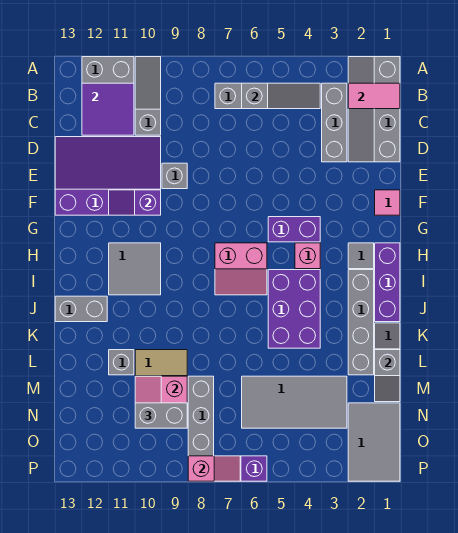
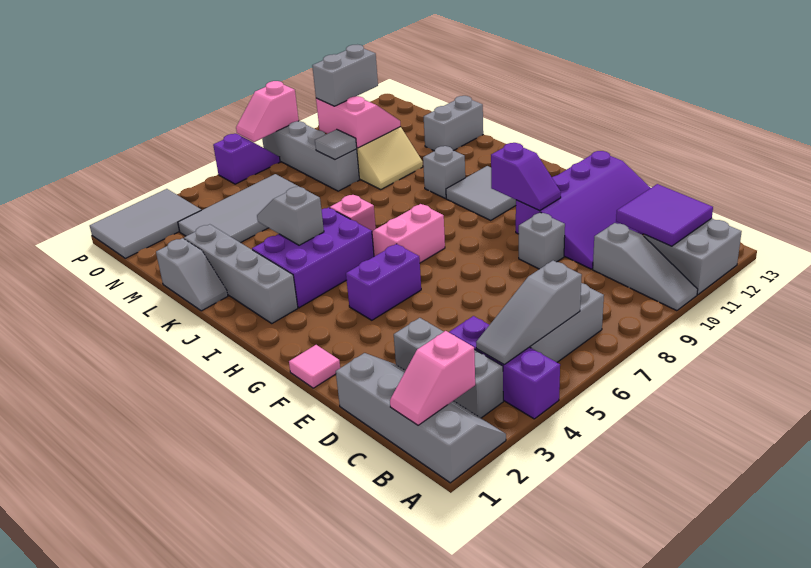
pink 1x2 tile [348,83,400,109] -> pink 1x2 slope [390,331,475,425]
purple 1x2 slope [109,190,161,215] -> purple 1x2 slope turned to [491,143,561,211]
purple 1x3 brick [375,243,400,322] -> purple 1x3 brick moved to [449,316,560,419]
grey 1x1 tile [348,243,374,269] -> grey 1x1 tile moved to [315,129,357,160]
pink 1x1 brick [295,243,320,269] -> pink 1x1 brick moved to [330,195,376,231]
purple 2x3 brick [268,270,320,348] -> purple 2x3 brick turned to [252,208,374,308]
grey 1x2 brick [55,296,107,322] -> grey 1x2 brick moved to [424,96,483,151]
grey 1x2 slope [375,350,400,402] -> grey 1x2 slope moved to [257,186,324,245]
grey 1x1 brick [109,350,134,375] -> grey 1x1 brick moved to [423,146,465,198]
grey 2x3 tile [348,403,400,481] -> grey 2x3 tile turned to [90,189,201,258]

